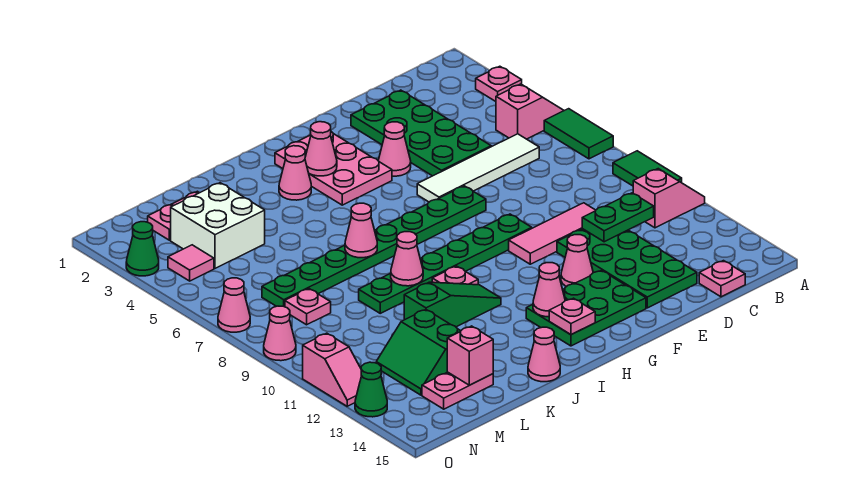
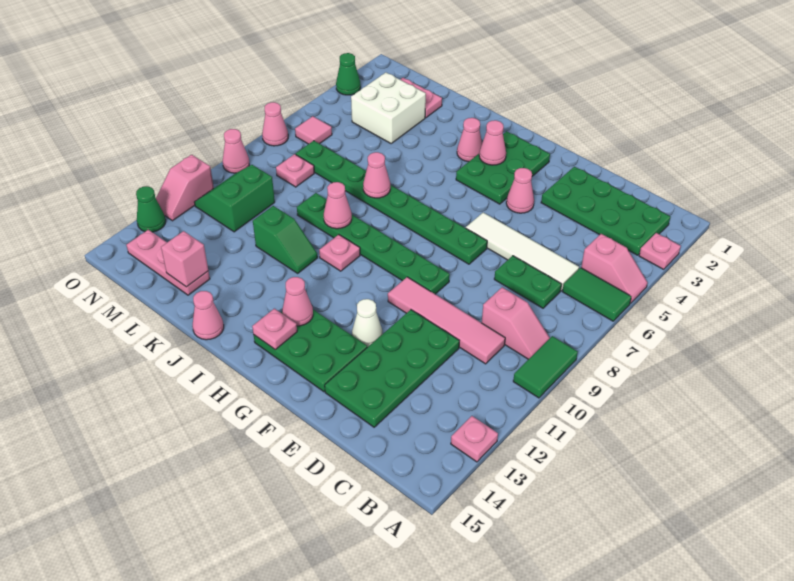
green 1x2 tile [544,109,613,159] -> green 1x2 tile turned to [562,268,632,321]
pink 1x2 slope [633,169,705,228] -> pink 1x2 slope moved to [482,287,550,359]
green 1x2 plate [582,193,654,242] -> green 1x2 plate moved to [494,256,562,308]
pink 1x1 plate [699,261,745,297] -> pink 1x1 plate moved to [451,416,498,462]
green 2x4 plate [351,90,491,176] -> green 2x4 plate turned to [541,167,670,255]
pink 1x3 tile [509,203,596,264] -> pink 1x4 tile [388,277,505,364]
pink 1x1 cone [561,235,593,287] -> white 1x1 cone [352,299,382,347]
pink 2x3 plate [275,132,392,205] -> green 2x3 plate [456,131,550,204]
green 1x3 slope [404,282,501,327] -> green 1x2 slope [253,206,318,273]
green 2x2 slope [376,310,461,395] -> green 2x2 slope moved to [194,165,275,232]
pink 1x2 plate [422,372,493,409] -> pink 1x3 plate [126,230,210,295]
pink 1x1 tile [168,245,214,281] -> pink 1x1 tile moved to [295,116,332,144]

